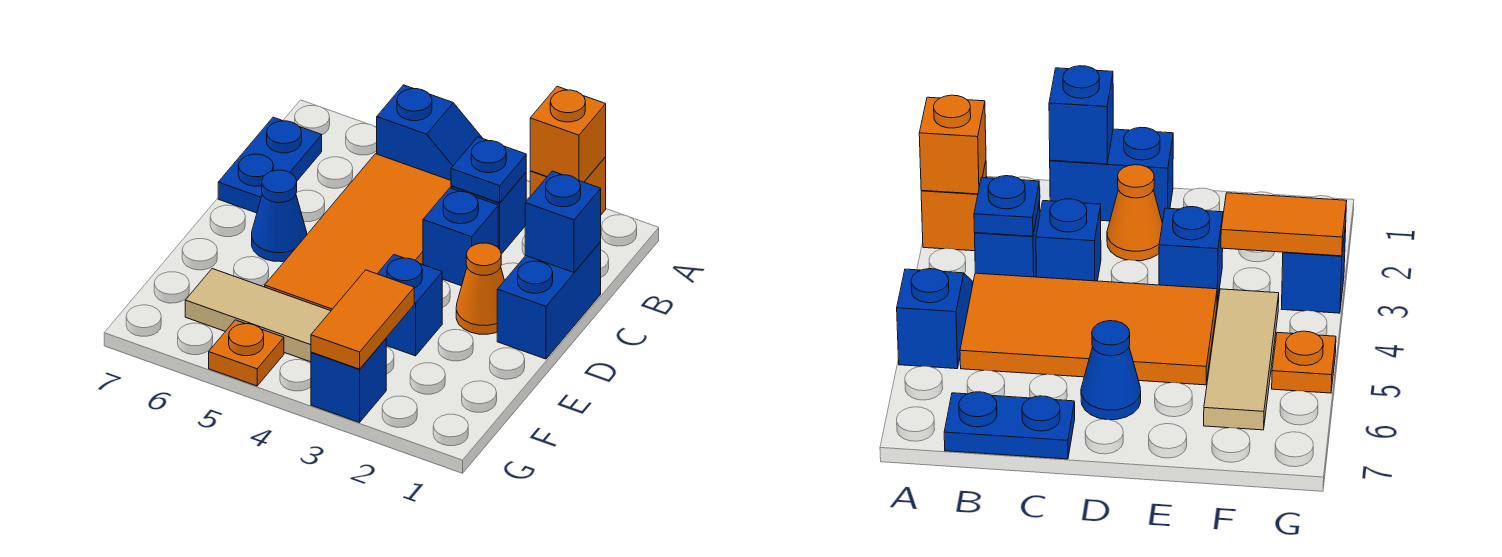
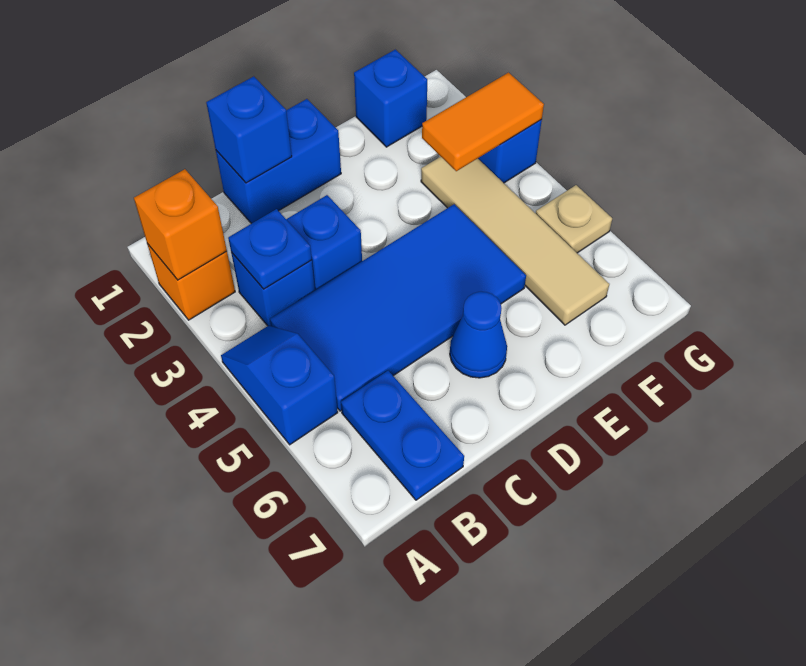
orange 2x4 tile [265,154,451,311] -> blue 2x4 tile [270,204,526,411]
blue 1x2 plate [218,117,322,213] -> blue 1x2 plate turned to [341,371,464,500]
orange 1x1 cone [456,243,505,334] -> none
blue 1x1 brick [378,255,442,356] -> blue 1x1 brick moved to [354,50,427,147]
tan 1x3 tile [185,269,331,362] -> tan 1x4 tile [421,157,609,325]
orange 1x1 plate [209,320,284,386] -> tan 1x1 plate [536,185,612,253]

